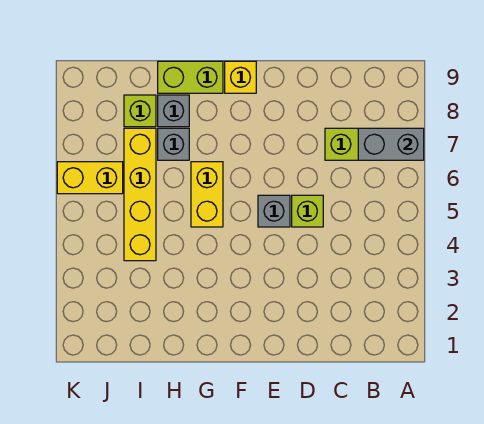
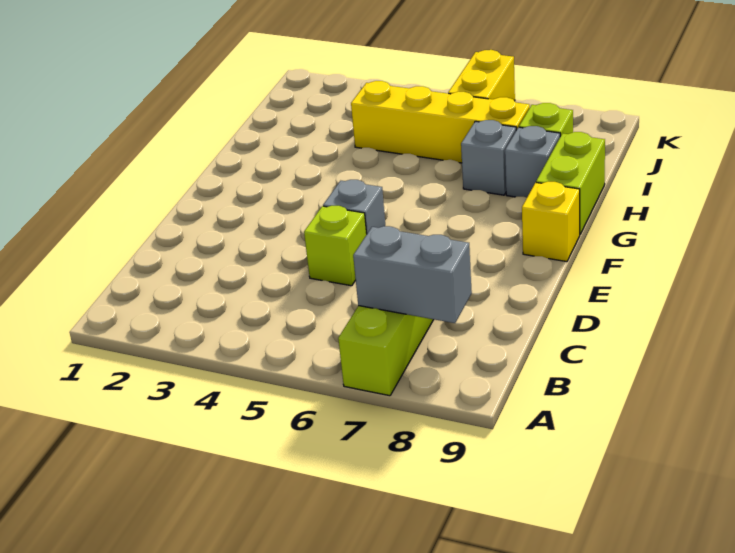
grey 1x2 brick [358,128,424,160] -> grey 1x2 brick turned to [353,226,472,323]
yellow 1x2 brick [191,162,223,227] -> none

